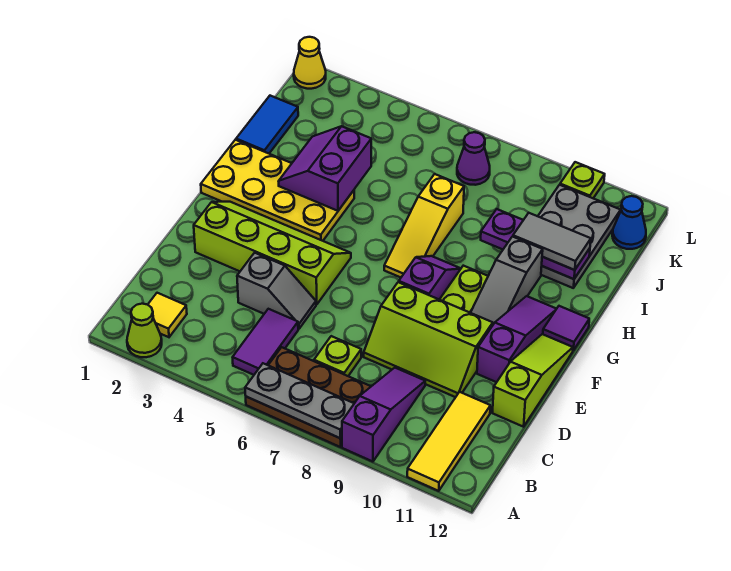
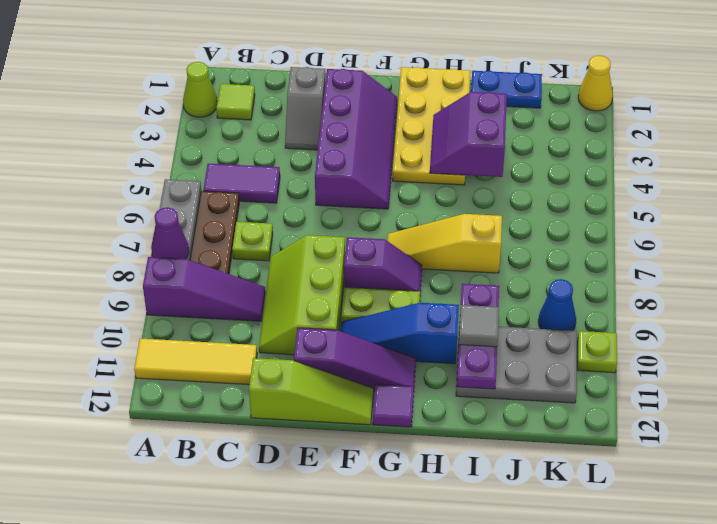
yellow 1x1 tile [148,293,187,337] -> lime 1x1 tile [216,84,255,120]
grey 1x2 slope [237,253,316,329] -> grey 1x2 slope moved to [285,67,326,150]
lime 2x4 slope [194,202,351,305] -> purple 2x4 slope [315,69,397,209]
grey 1x3 slope [471,237,543,324] -> blue 1x3 slope [340,303,459,364]
purple 2x2 slope [279,126,371,211] -> purple 2x2 slope turned to [430,92,507,177]
blue 1x2 tile [236,96,298,153] -> blue 1x2 plate [471,71,542,108]
grey 1x2 tile [513,213,591,270] -> grey 1x1 tile [459,305,499,347]
purple 1x1 cone [457,132,490,185] -> purple 1x1 cone moved to [151,207,189,259]
blue 1x1 cone [612,196,646,249] -> blue 1x1 cone moved to [538,279,576,331]

